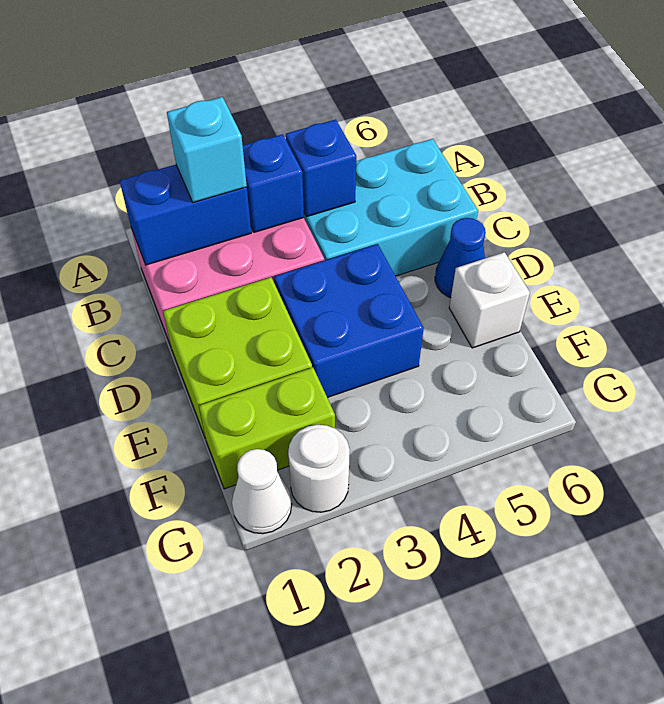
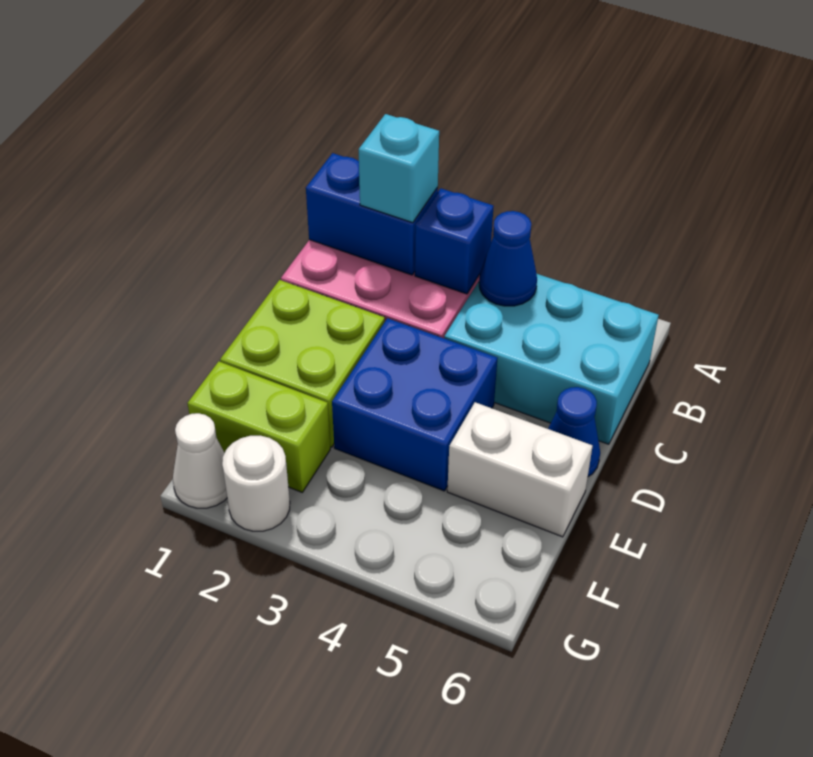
blue 1x1 brick [286,119,356,217] -> blue 1x1 cone [479,211,537,306]
white 1x1 brick [449,252,530,348] -> white 1x2 brick [447,402,593,537]

